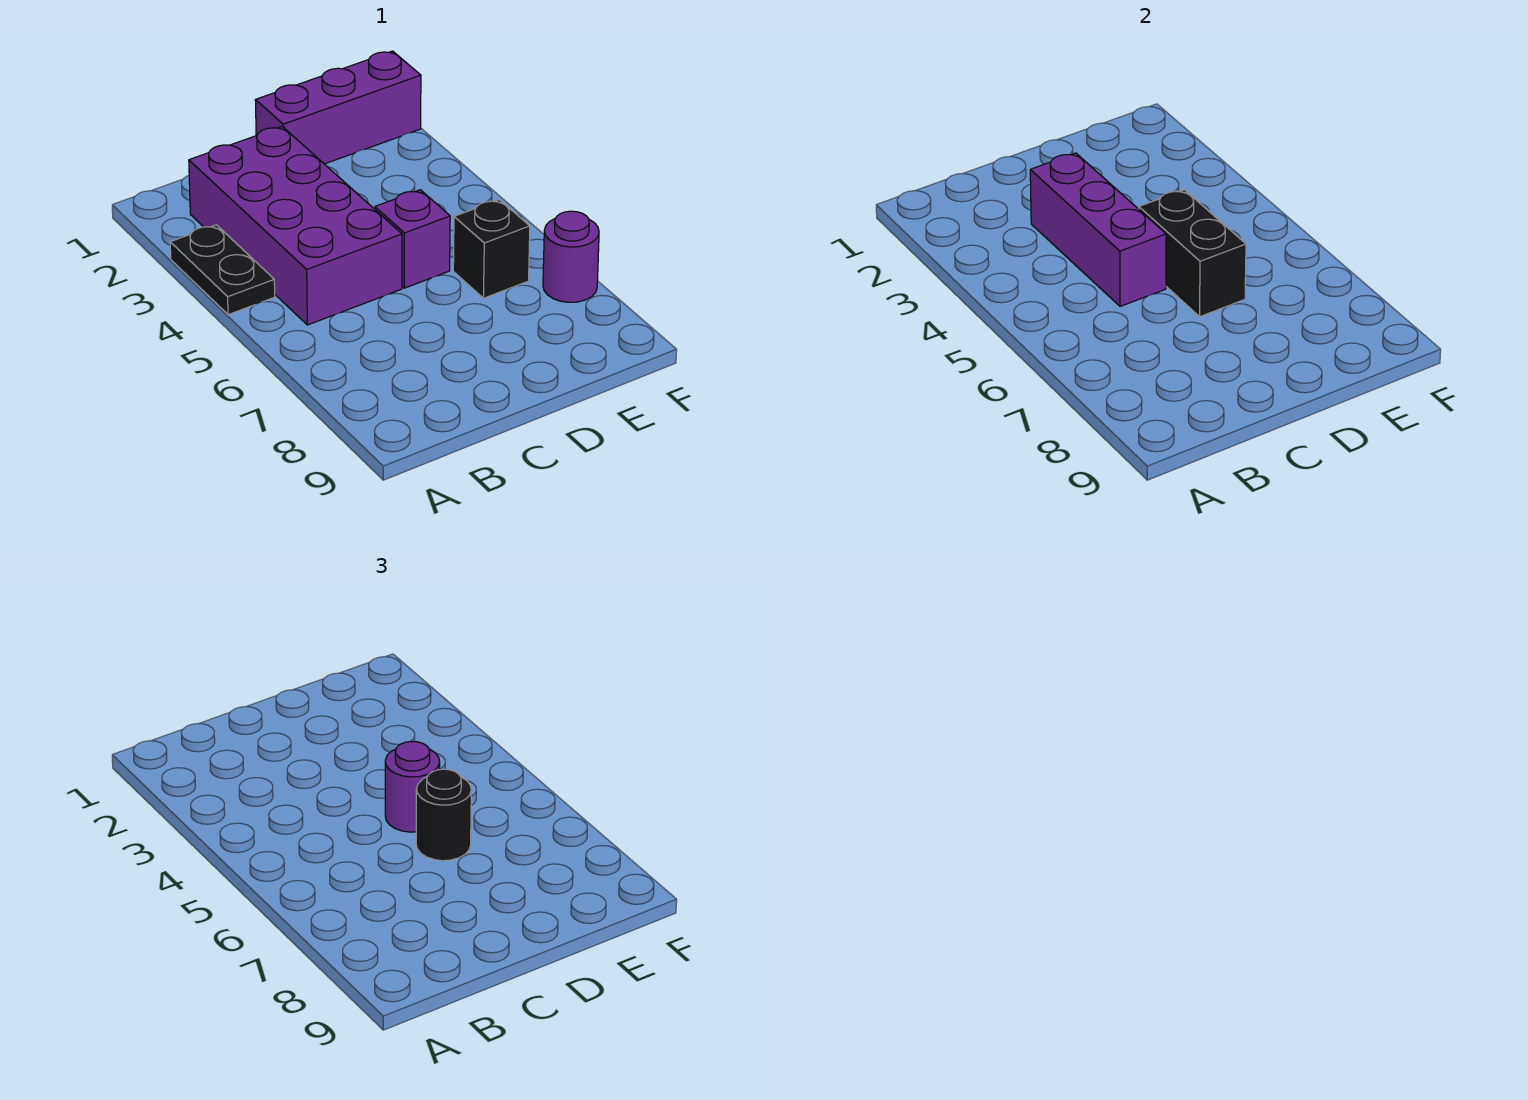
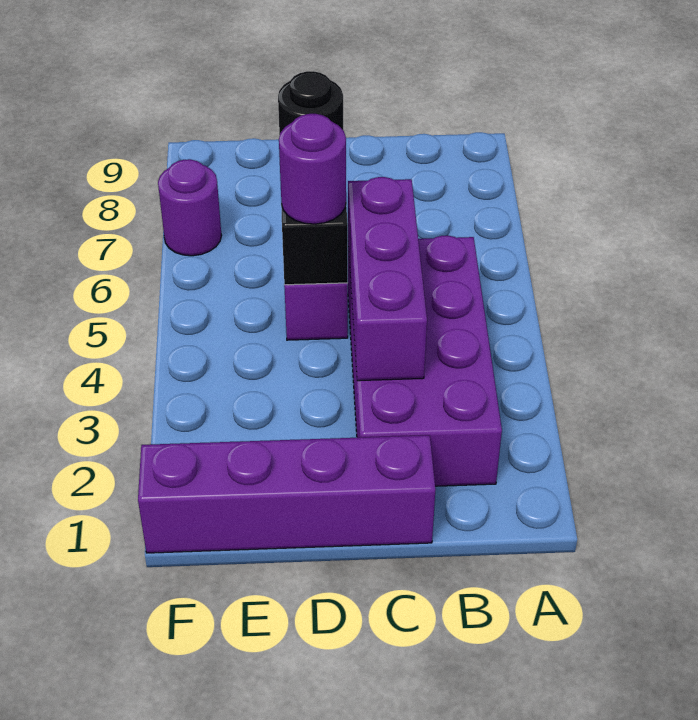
black 1x2 plate [170,225,275,315] -> none
purple 1x3 brick [255,51,421,164] -> purple 1x4 brick [138,435,436,553]
black 1x1 brick [453,200,530,298] -> none

